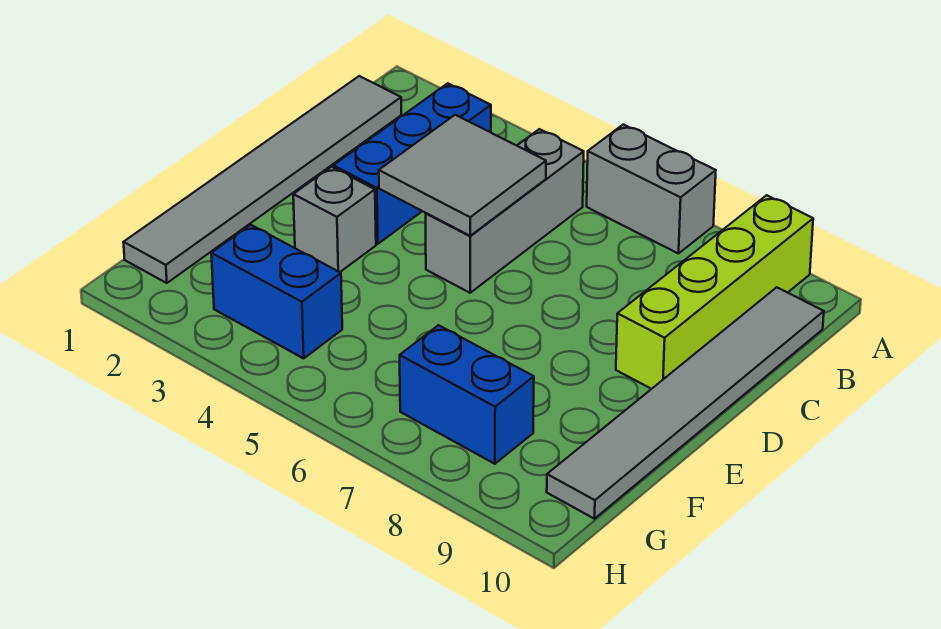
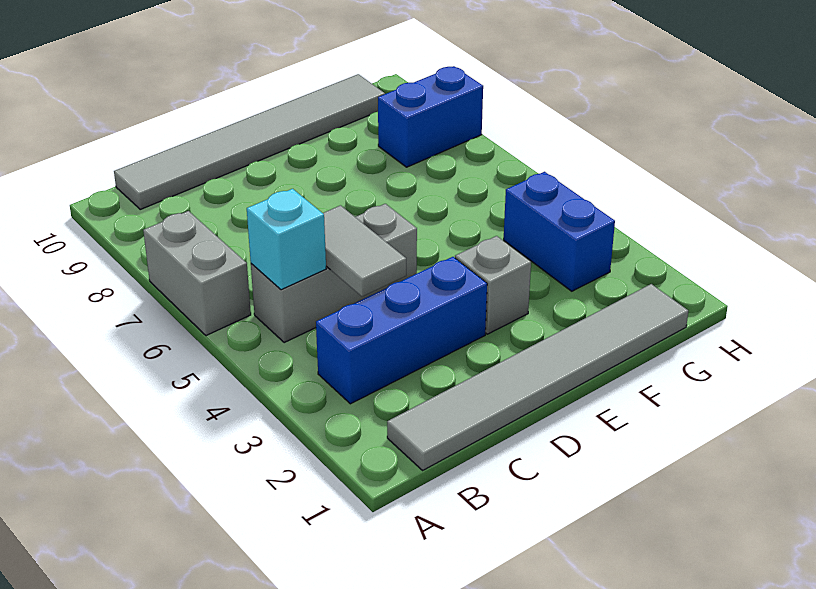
lime 1x4 brick [616,195,813,389] -> none
none -> cyan 1x1 brick [247,189,326,290]
grey 2x2 tile [379,115,546,236] -> grey 1x2 tile [323,205,406,297]
blue 1x2 brick [400,325,534,464] -> blue 1x2 brick turned to [378,66,483,167]

